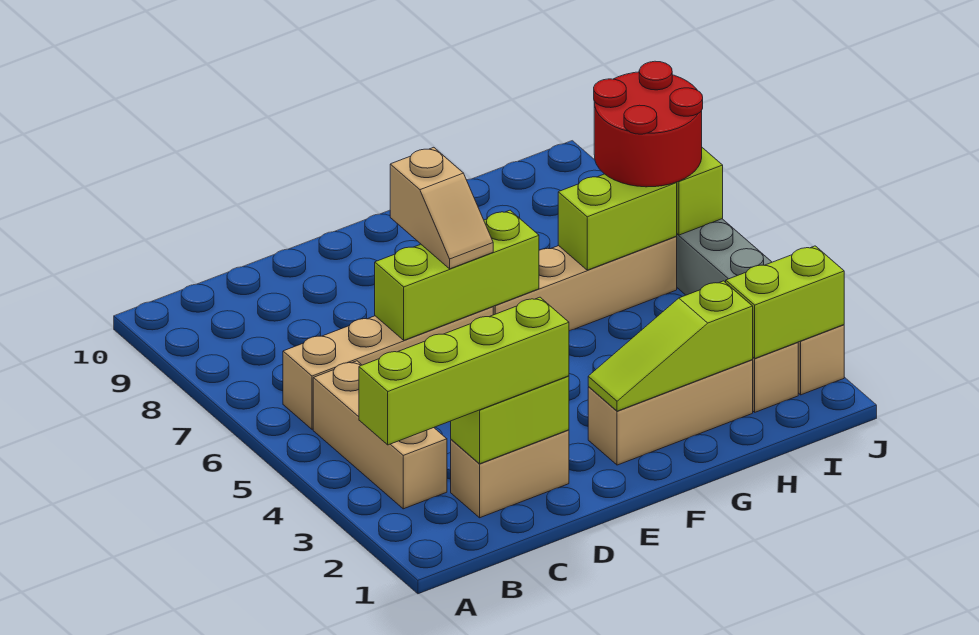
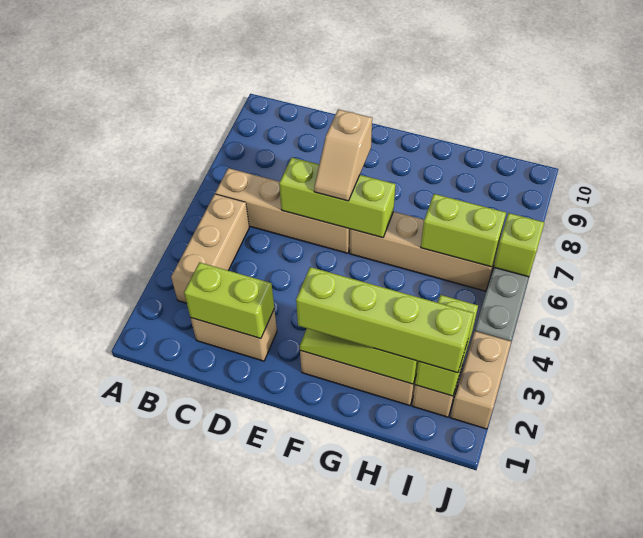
lime 1x4 brick [359,297,569,445] -> lime 1x4 brick moved to [296,267,474,373]
lime 1x2 brick [726,246,844,358] -> lime 1x2 brick turned to [415,295,478,396]
red 2x2 round brick [594,61,703,187] -> none

